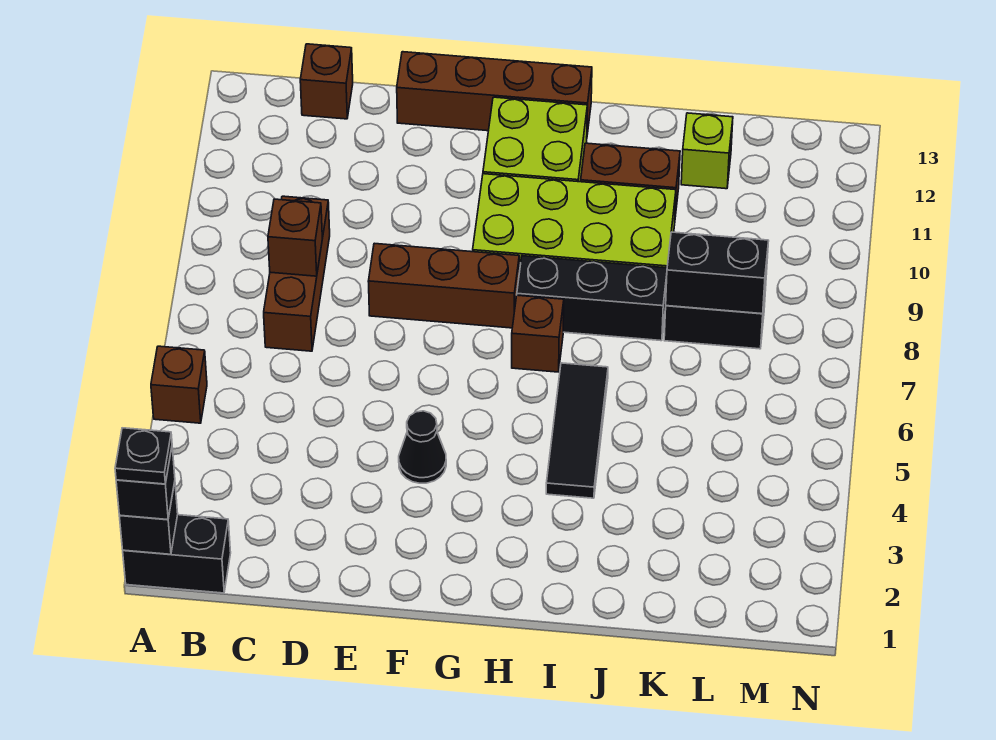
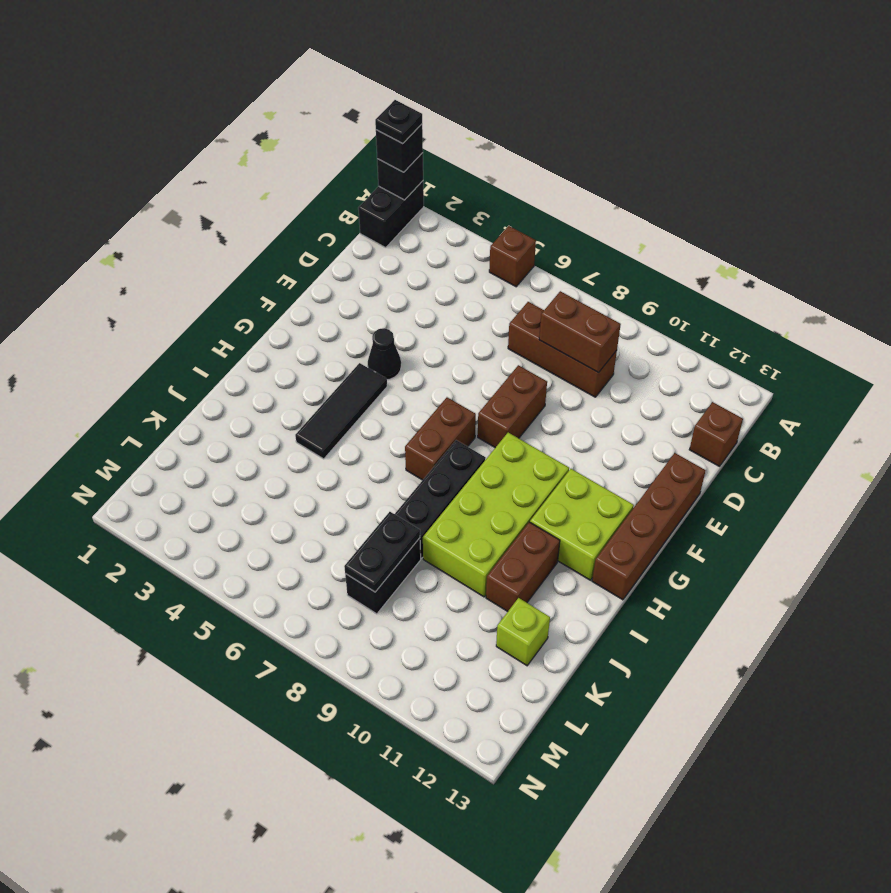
brown 1x1 brick [268,199,322,276] -> brown 1x2 brick [539,291,621,373]
brown 1x3 brick [368,243,519,328] -> brown 1x2 brick [478,365,547,448]
brown 1x1 brick [512,295,564,372] -> brown 1x2 brick [405,397,476,480]
black 1x3 tile [546,363,608,498] -> black 1x3 tile turned to [295,363,387,459]
black 1x2 brick [666,232,769,314] -> black 1x2 plate [344,512,420,592]

